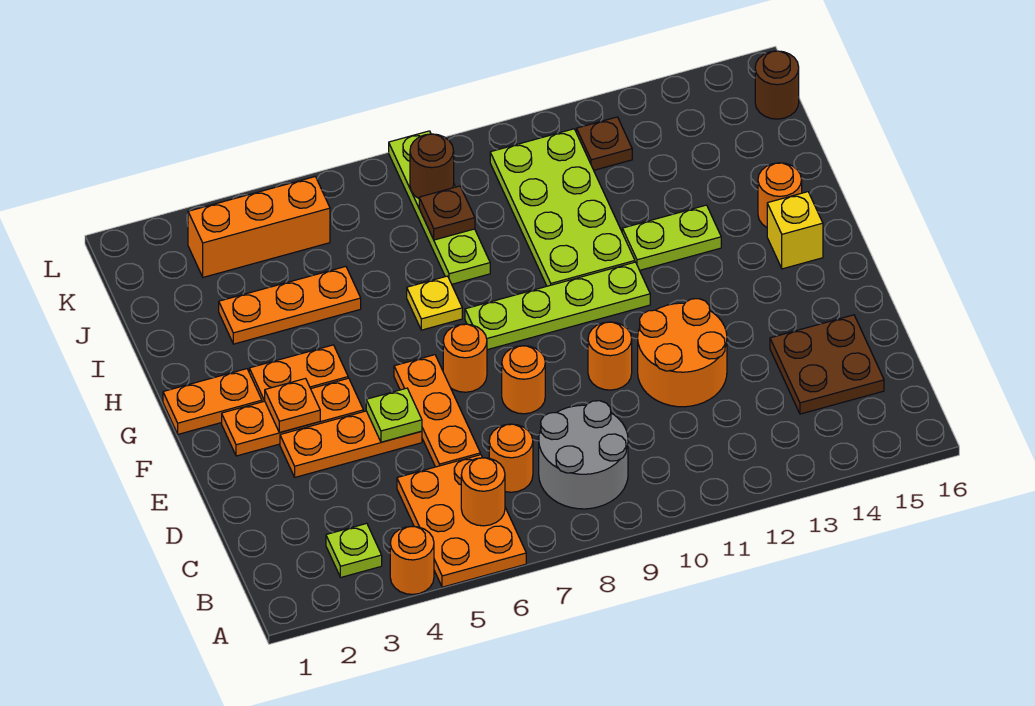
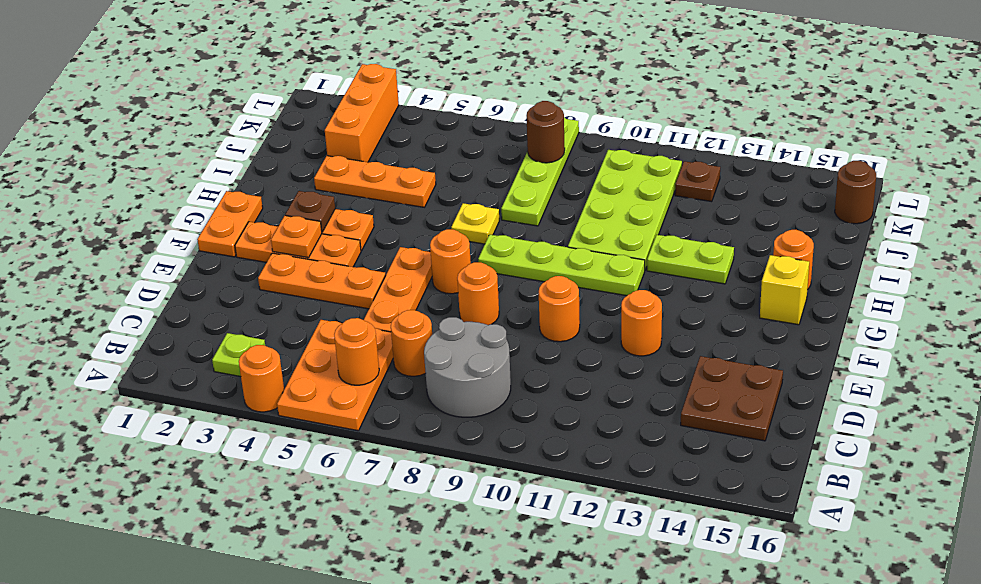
orange 2x2 round brick [638,299,727,407] -> orange 1x1 round brick [621,290,662,356]
lime 1x1 plate [366,388,422,442] -> none
orange 1x2 plate [163,369,262,434] -> orange 1x2 plate turned to [197,191,263,257]
brown 1x1 plate [419,186,475,240] -> brown 1x1 plate moved to [285,191,335,232]
orange 1x3 brick [188,177,330,277] -> orange 1x3 brick turned to [325,64,399,162]

